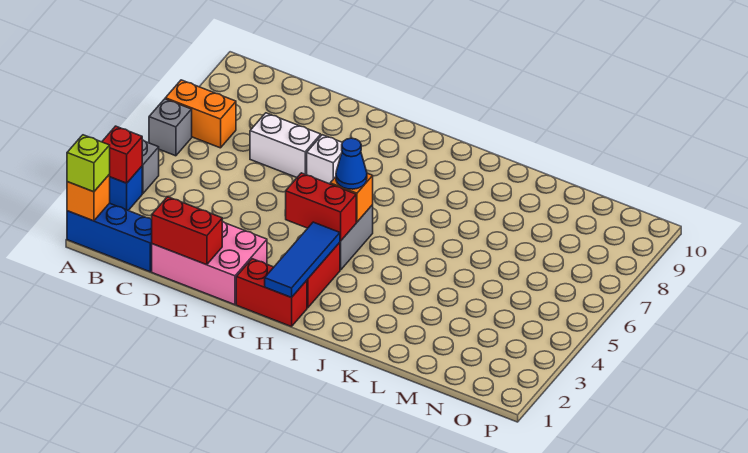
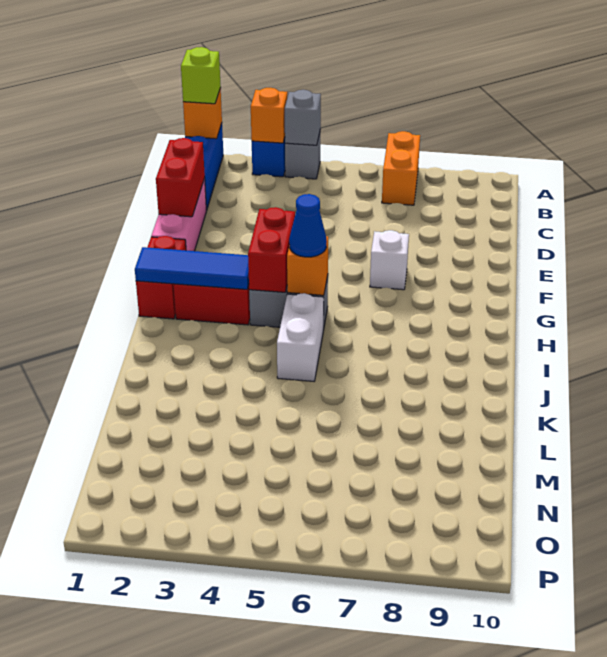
red 1x1 brick [102,126,142,183] -> orange 1x1 brick [251,88,287,143]
grey 1x1 brick [149,99,192,156] -> grey 1x1 brick moved to [285,90,321,145]
pink 2x3 brick [152,221,267,305] -> pink 1x3 brick [151,179,206,251]
white 1x2 brick [250,113,321,177] -> white 1x2 brick moved to [277,293,324,381]

